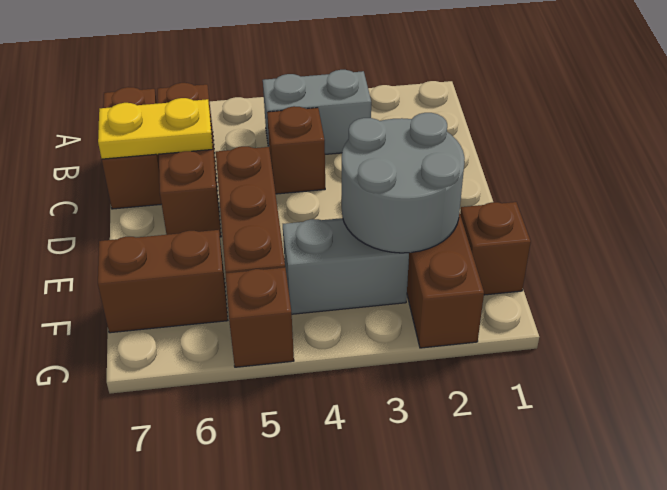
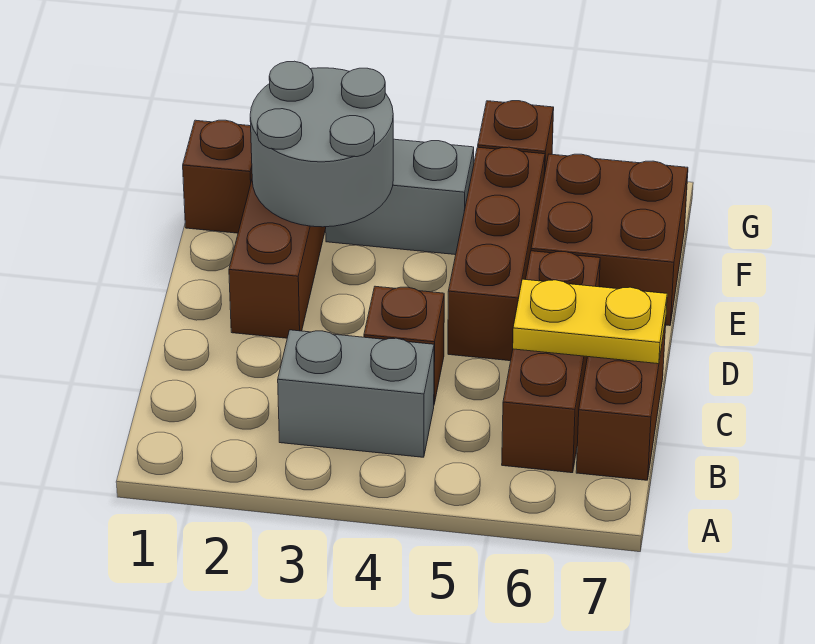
brown 1x2 brick [98,230,228,333] -> brown 2x2 brick [531,154,688,326]

